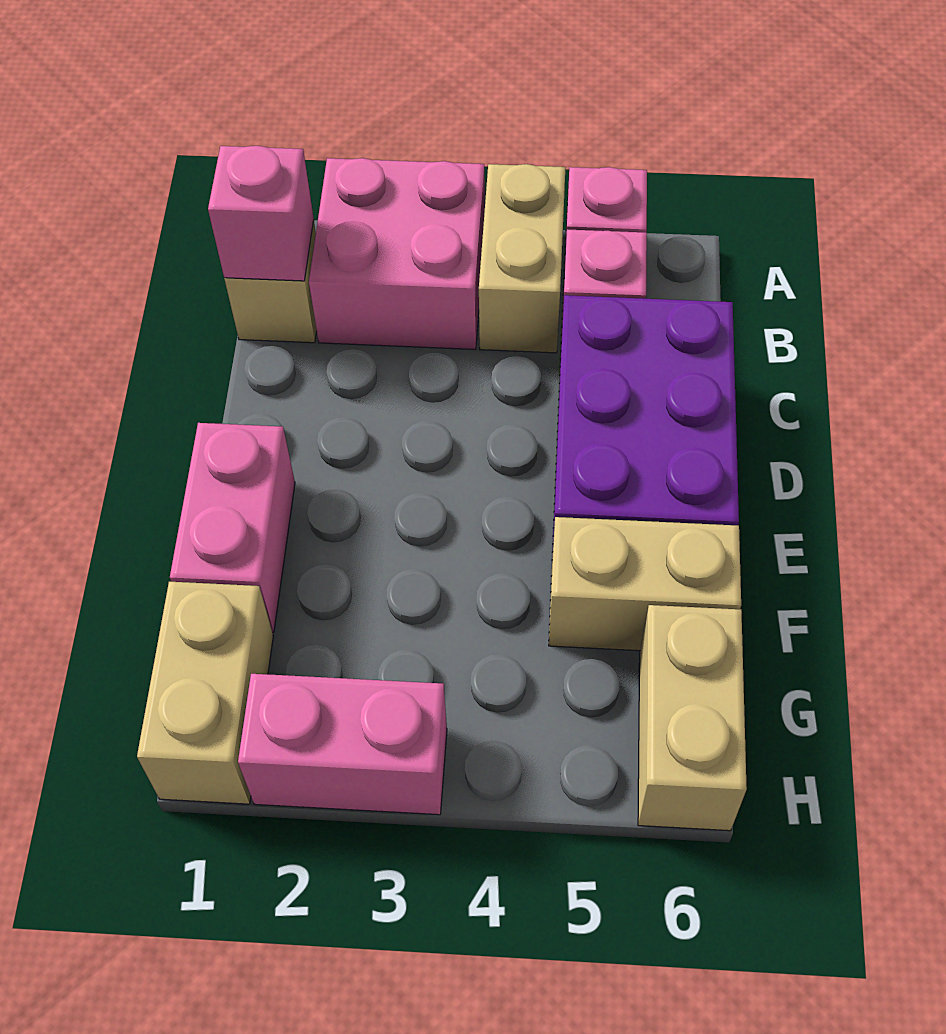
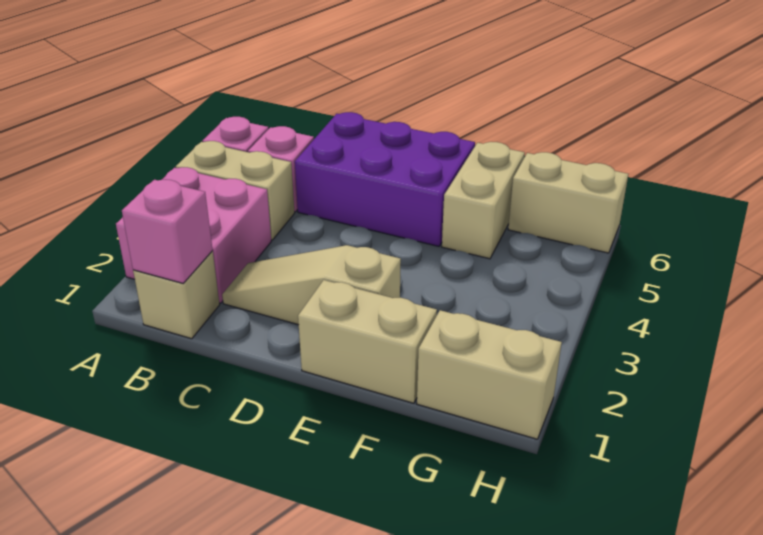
none -> tan 1x3 slope [222,245,401,325]
pink 1x2 brick [170,423,295,632] -> tan 1x2 brick [298,280,437,403]
pink 1x2 brick [238,674,447,815] -> none

